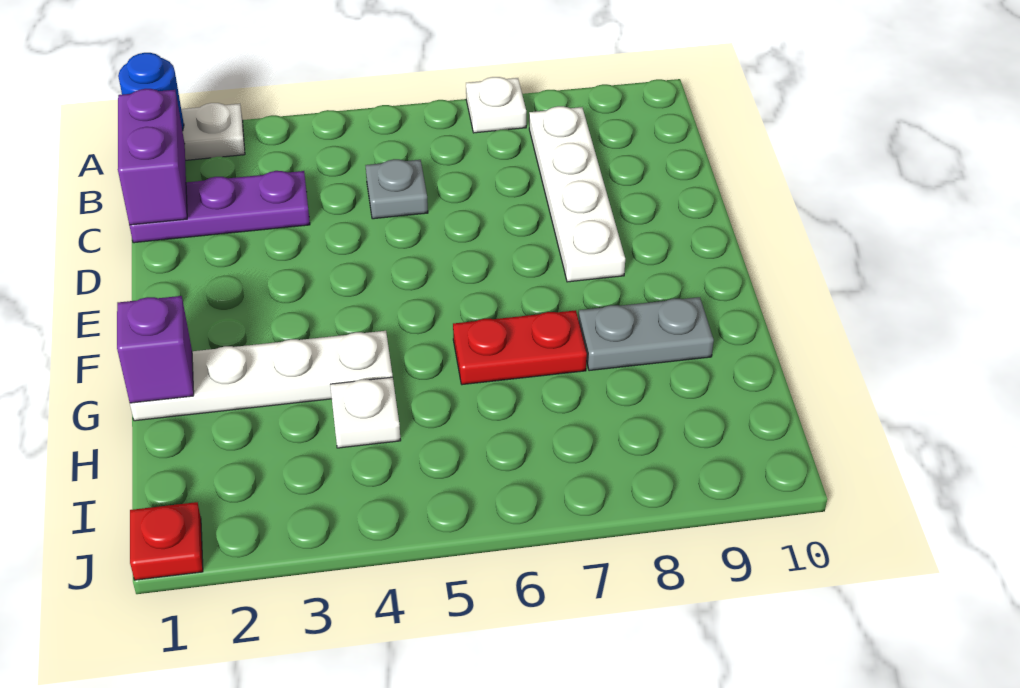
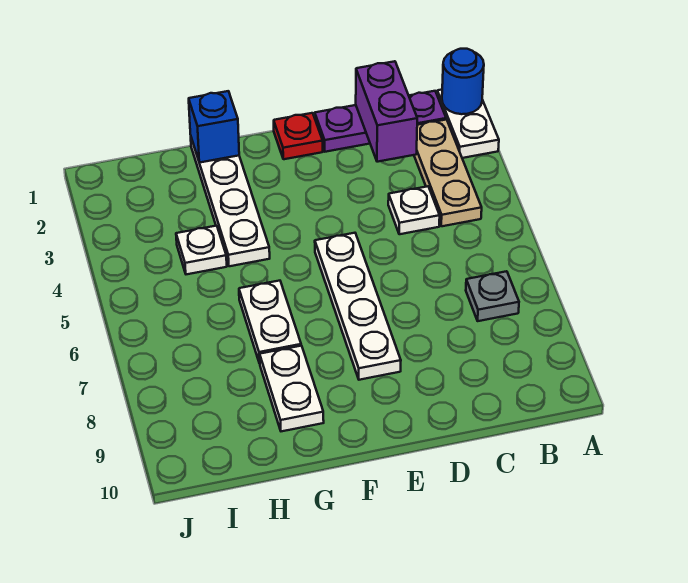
white 1x1 plate [466,77,526,133] -> white 1x1 plate moved to [388,186,440,234]
purple 1x2 brick [118,89,187,225] -> purple 1x2 brick turned to [356,61,417,162]
none -> tan 1x3 plate [414,120,482,226]
white 1x4 plate [529,106,625,282] -> white 1x4 plate turned to [315,233,401,380]
purple 1x3 plate [129,171,310,243] -> purple 1x3 plate turned to [315,91,446,152]
grey 1x1 plate [366,159,428,219] -> grey 1x1 plate moved to [466,271,519,321]
purple 1x1 brick [117,296,194,403] -> blue 1x1 brick [189,91,239,163]
red 1x2 plate [453,310,587,385] -> white 1x2 plate [239,281,301,363]
grey 1x2 plate [578,297,714,371] -> white 1x2 plate [260,346,324,431]
red 1x1 plate [130,502,203,580] -> red 1x1 plate moved to [274,113,323,159]

